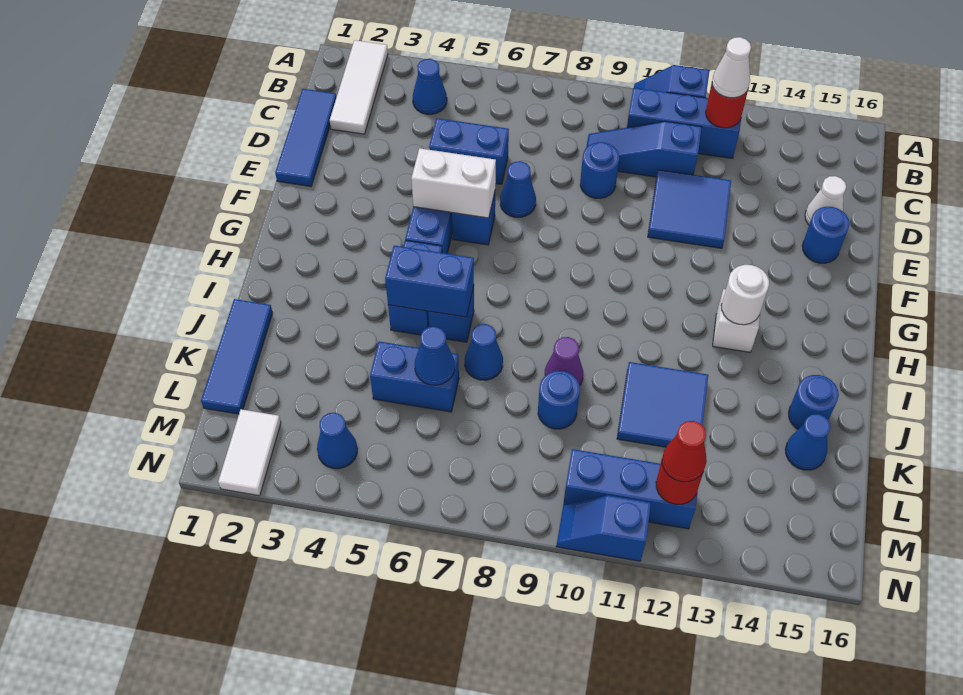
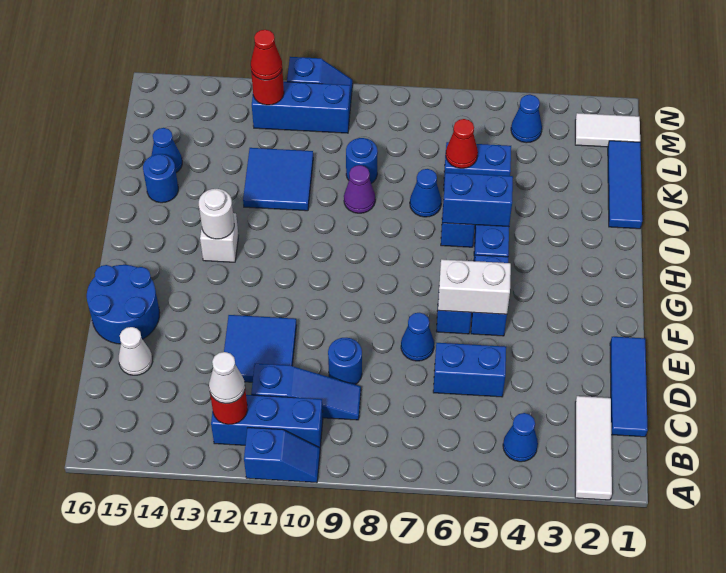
blue 1x1 round brick [802,207,849,263] -> blue 2x2 round brick [87,265,160,344]
blue 1x1 cone [415,327,455,385] -> red 1x1 cone [446,119,478,168]
white 1x2 tile [218,409,281,496] -> white 1x2 tile turned to [575,113,640,147]

